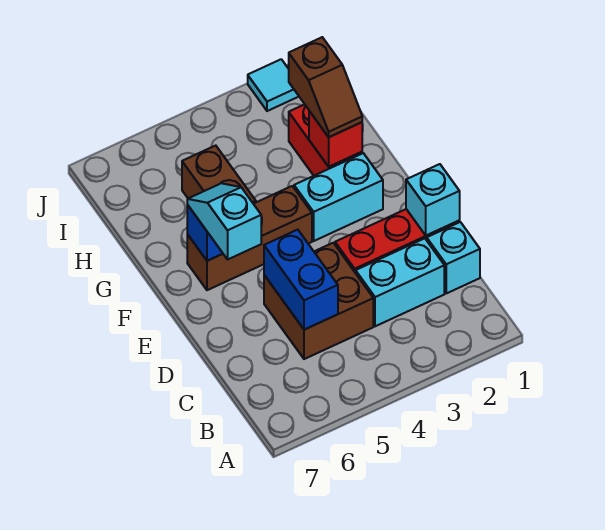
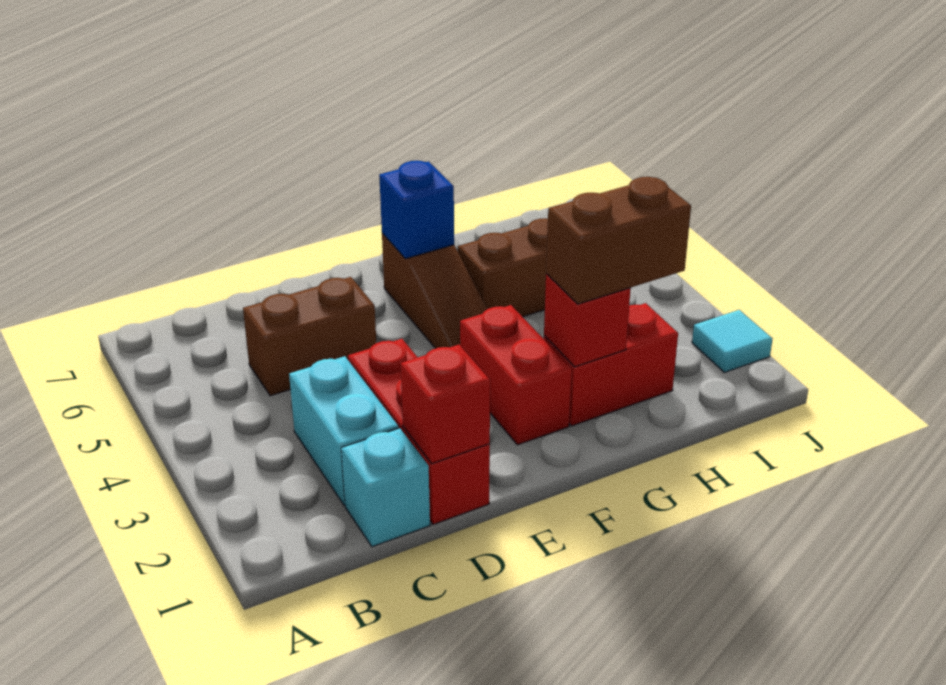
brown 2x2 brick [264,243,373,359] -> brown 1x2 brick [243,277,376,396]
blue 1x2 brick [264,230,338,330] -> none
cyan 1x1 brick [406,164,460,236] -> red 1x1 brick [401,345,490,464]
cyan 1x2 slope [187,183,261,259] -> none
cyan 1x2 brick [294,153,383,241] -> red 1x2 brick [460,305,572,445]
brown 1x3 brick [187,186,312,290] -> brown 1x3 slope [382,233,487,348]
brown 1x2 slope [289,37,362,137] -> brown 1x2 brick [546,177,691,304]

